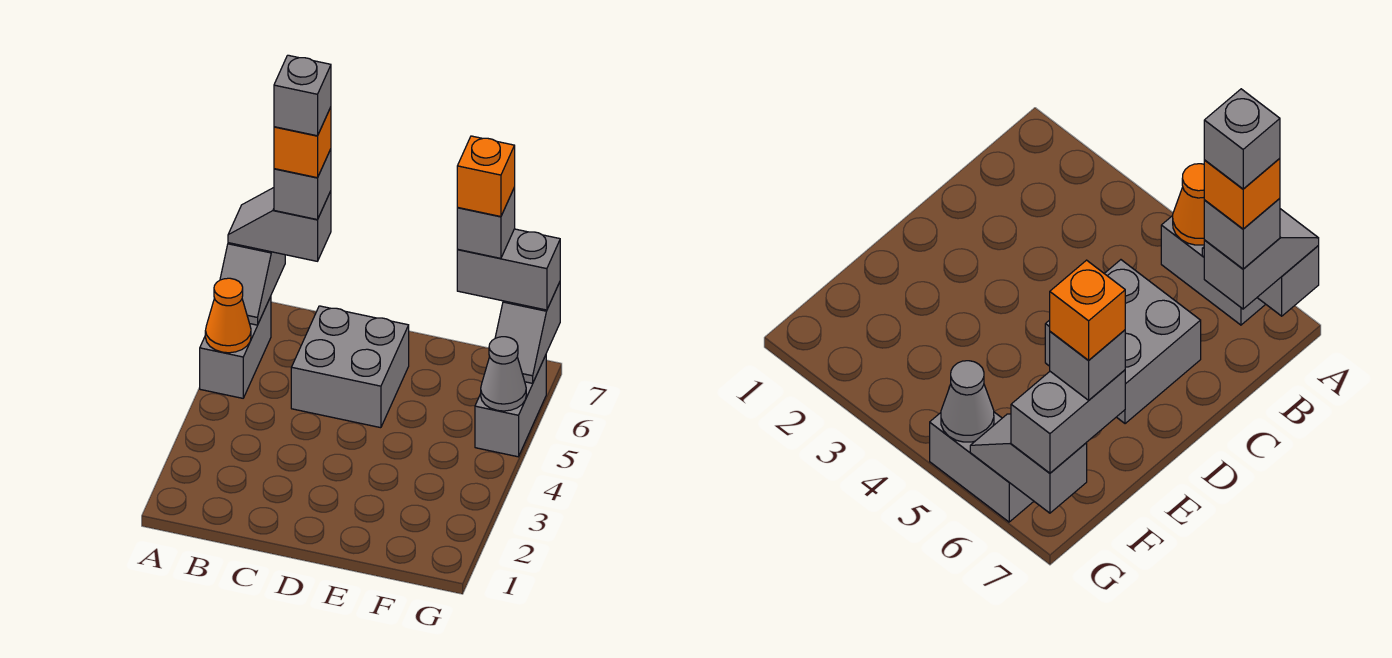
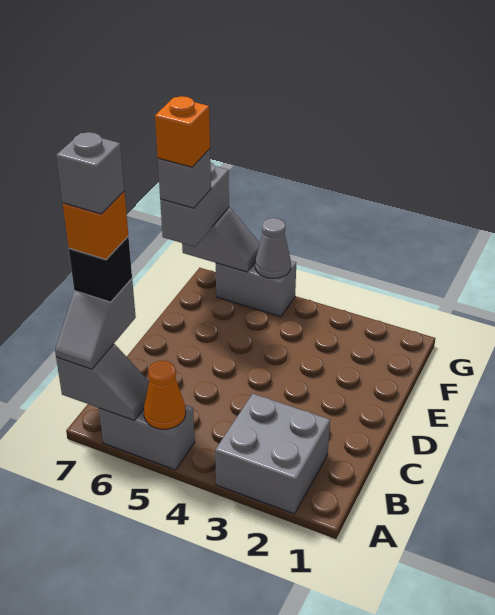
grey 1x1 brick [274,149,331,220] -> black 1x1 brick [69,237,132,302]
grey 2x2 brick [291,306,409,428] -> grey 2x2 brick moved to [215,394,330,514]

